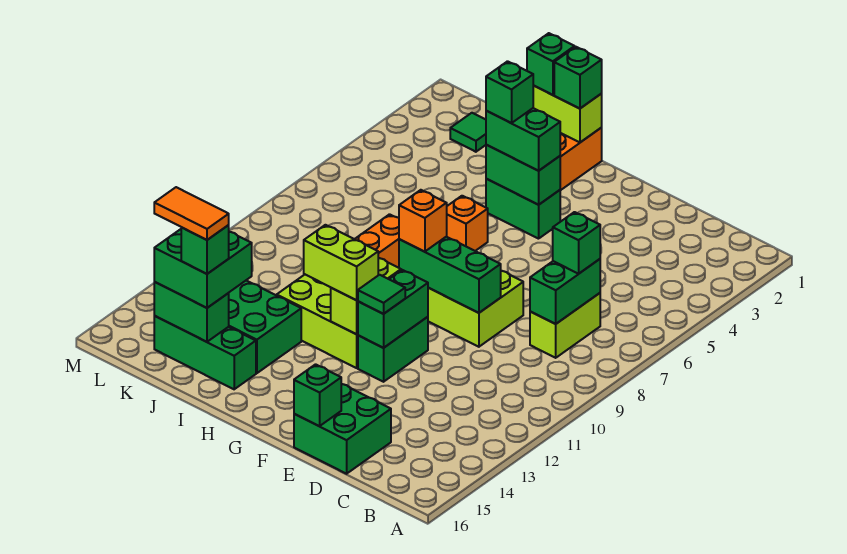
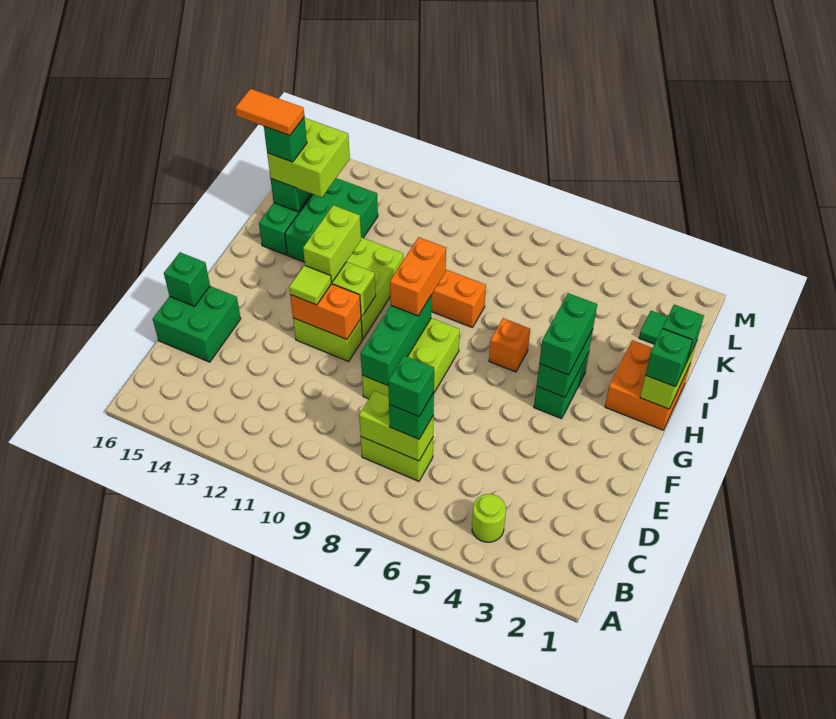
none -> lime 1x1 round brick [472,494,506,542]
green 1x2 brick [530,259,600,324] -> lime 1x2 brick [359,391,434,461]
green 1x2 brick [358,317,428,382] -> lime 1x2 brick [293,318,362,361]
green 1x2 brick [358,270,428,348] -> orange 1x2 brick [290,284,361,339]
green 1x1 tile [358,275,405,314] -> lime 1x1 tile [289,265,332,305]
orange 1x1 brick [399,190,447,252] -> orange 1x2 brick [390,237,446,316]
green 1x1 brick [486,61,534,123] -> green 1x1 brick moved to [388,356,434,417]
green 2x2 brick [154,229,252,308] -> lime 2x2 brick [267,118,350,197]
orange 1x2 tile [154,187,229,240] -> orange 1x2 tile turned to [235,89,304,135]

